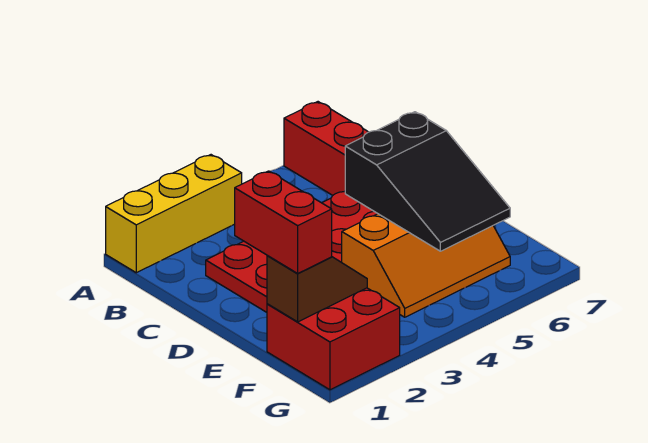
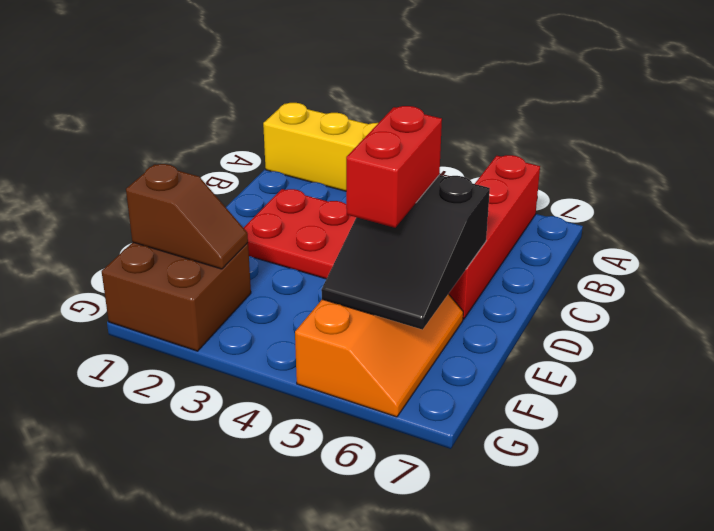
red 1x2 brick [234,171,332,273] -> red 1x2 brick moved to [346,106,442,228]
orange 2x3 slope [342,214,510,317] -> orange 2x3 slope turned to [295,294,463,417]
red 2x2 brick [267,288,400,390] -> brown 2x2 brick [102,243,251,351]

